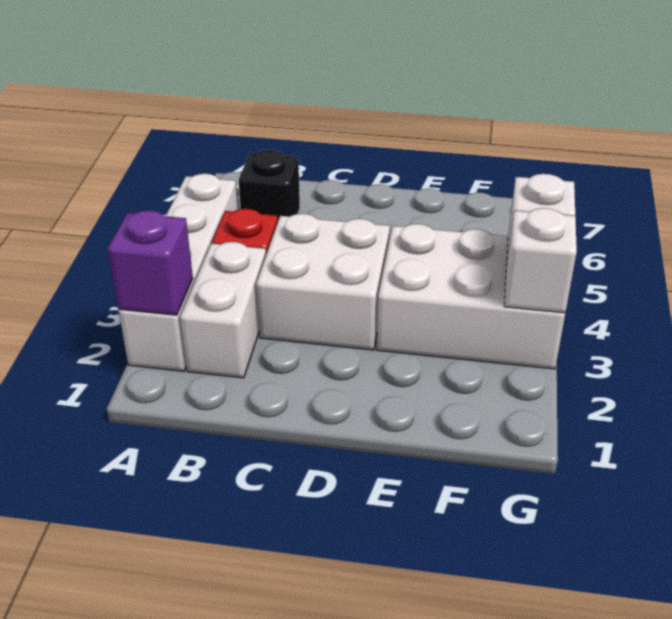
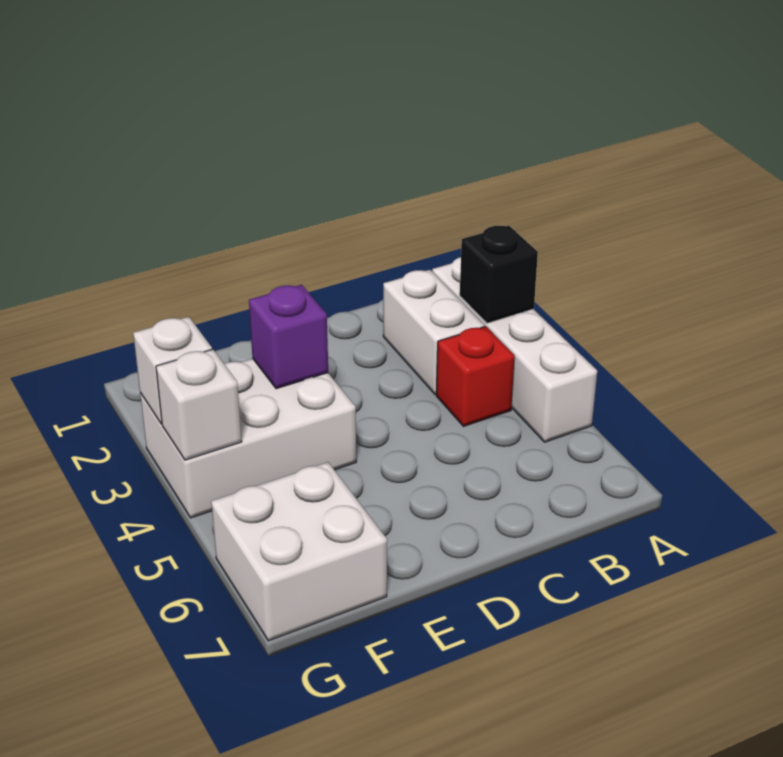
purple 1x1 brick [108,210,193,315] -> purple 1x1 brick moved to [249,285,328,389]
black 1x1 brick [239,150,300,220] -> black 1x1 brick moved to [460,226,538,323]
white 2x2 brick [256,214,390,350] -> white 2x2 brick moved to [211,462,387,641]

